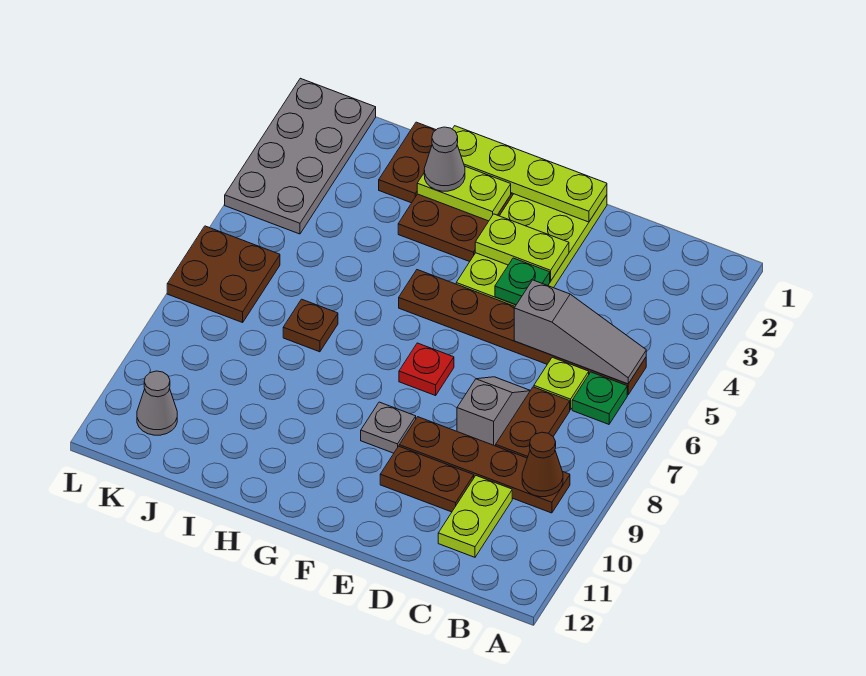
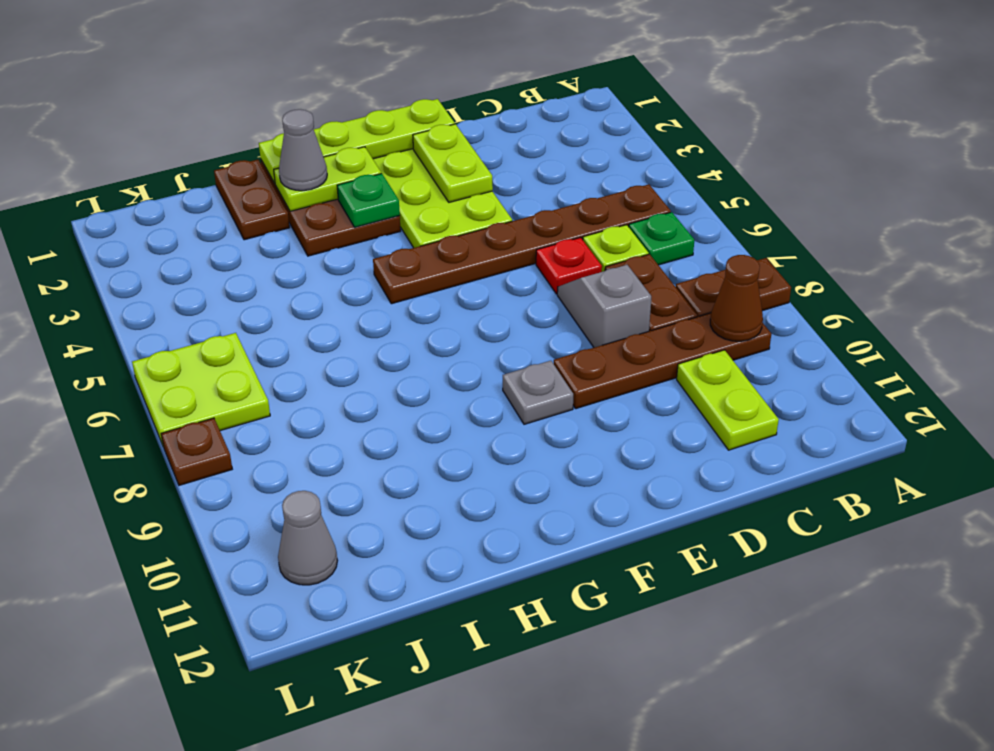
grey 1x3 slope [514,280,646,384] -> none
brown 1x2 plate [380,446,474,512] -> brown 1x2 plate moved to [676,258,791,317]
lime 1x2 plate [475,214,569,281] -> lime 1x2 plate turned to [413,124,493,202]
green 1x1 plate [495,258,550,305] -> green 1x1 plate moved to [337,174,400,227]
red 1x1 plate [399,343,454,396] -> red 1x1 plate moved to [536,237,602,294]
brown 1x1 plate [283,299,338,352] -> brown 1x1 plate moved to [161,418,232,485]
grey 2x4 plate [225,78,376,234] -> none
brown 2x2 plate [167,226,280,322] -> lime 2x2 plate [132,333,270,447]

